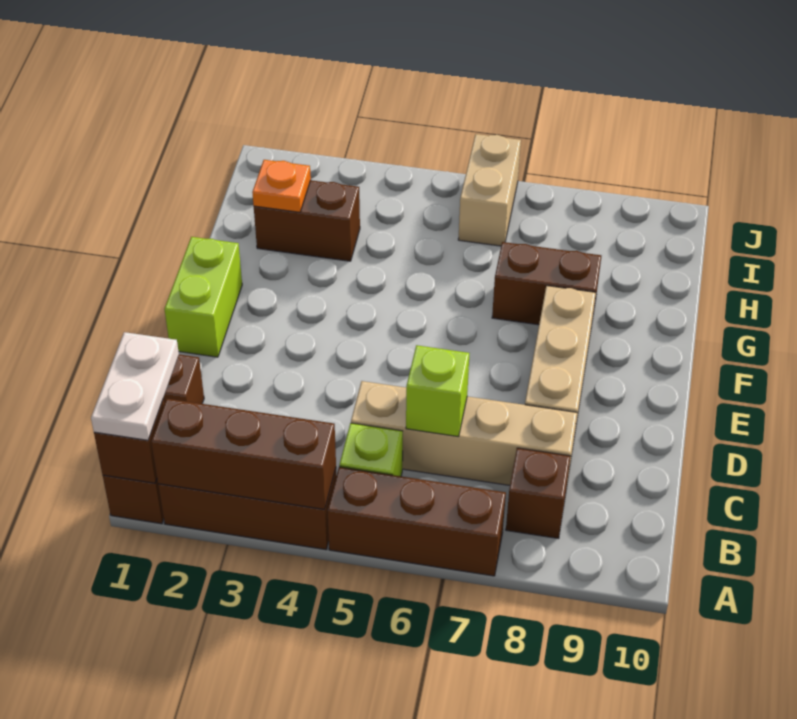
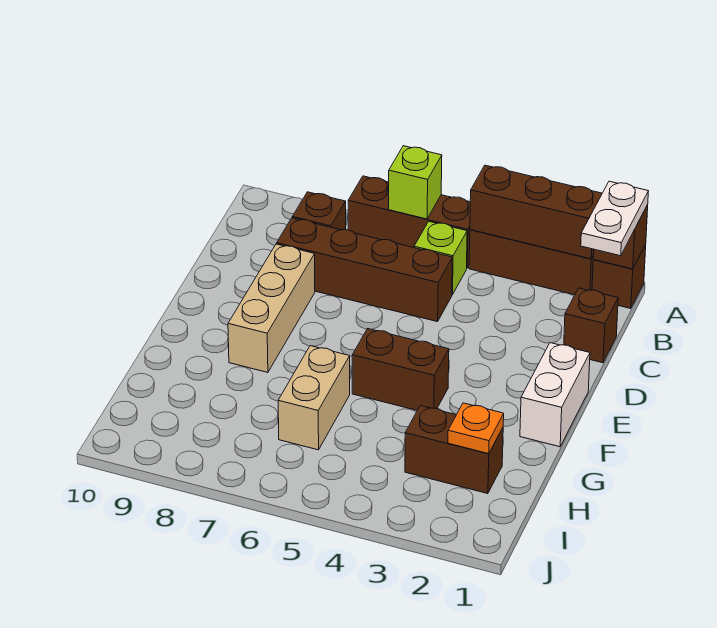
tan 1x4 brick [351,381,577,489] -> brown 1x4 brick [277,218,452,322]
lime 1x1 brick [406,345,469,437] -> lime 1x1 brick moved to [389,146,442,219]
lime 1x2 brick [164,237,242,357] -> white 1x2 brick [520,343,590,447]
brown 1x2 brick [492,242,601,325] -> brown 1x2 brick moved to [352,329,449,410]
tan 1x2 brick [458,134,521,246] -> tan 1x2 brick moved to [278,346,350,450]

